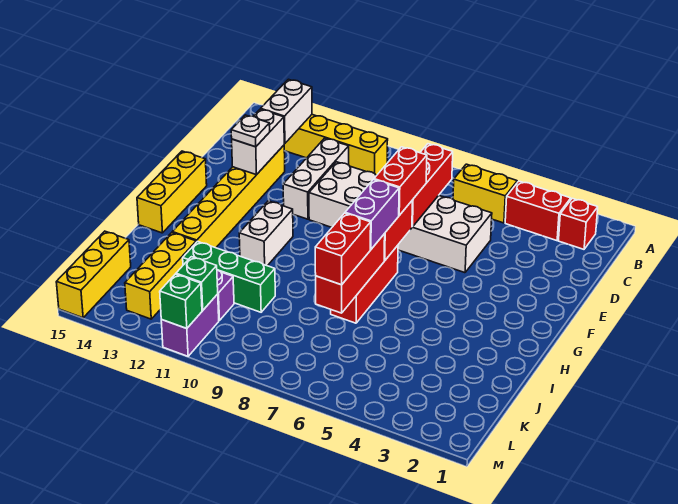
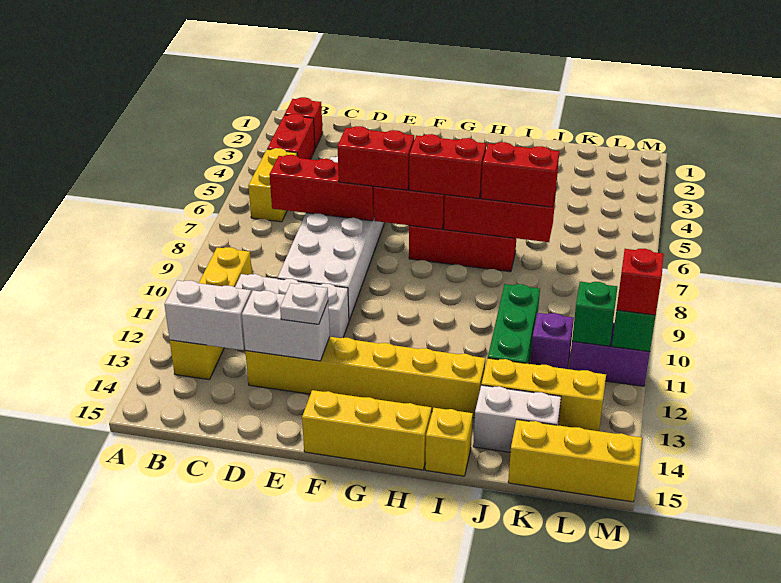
purple 1x2 brick [345,180,399,249] -> red 1x2 brick [409,134,486,198]
white 1x2 brick [239,201,293,266] -> white 1x2 brick moved to [473,385,561,452]
none -> yellow 1x1 brick [425,408,473,476]
none -> red 1x1 brick [617,248,664,315]

